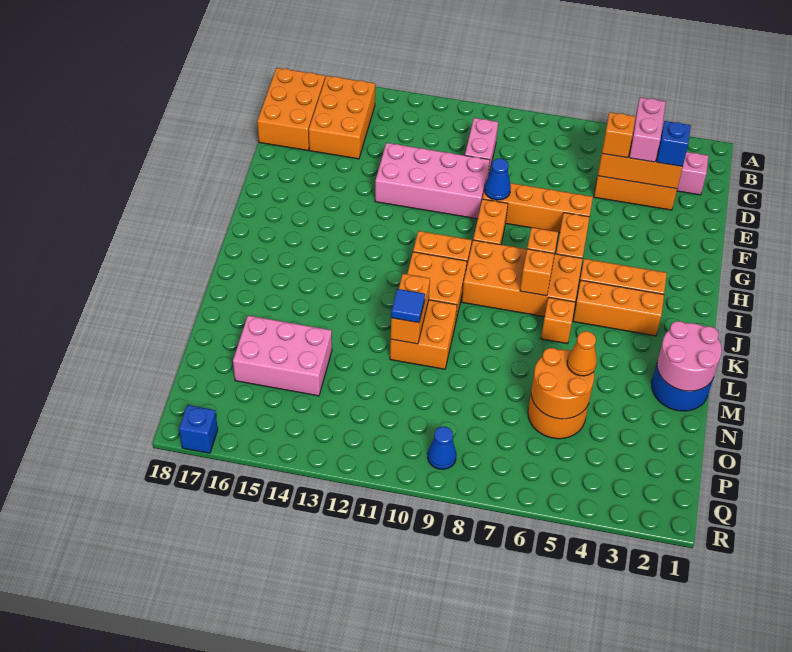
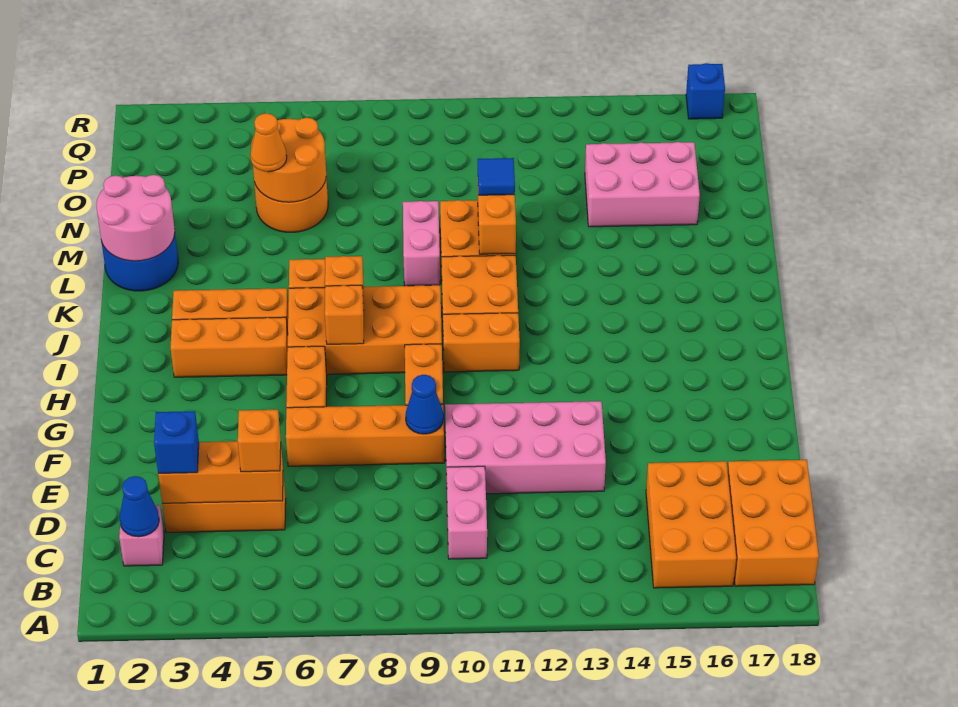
pink 1x2 brick [629,97,666,162] -> pink 1x2 brick moved to [403,201,440,286]
blue 1x1 cone [428,427,456,469] -> blue 1x1 cone moved to [120,476,159,537]

